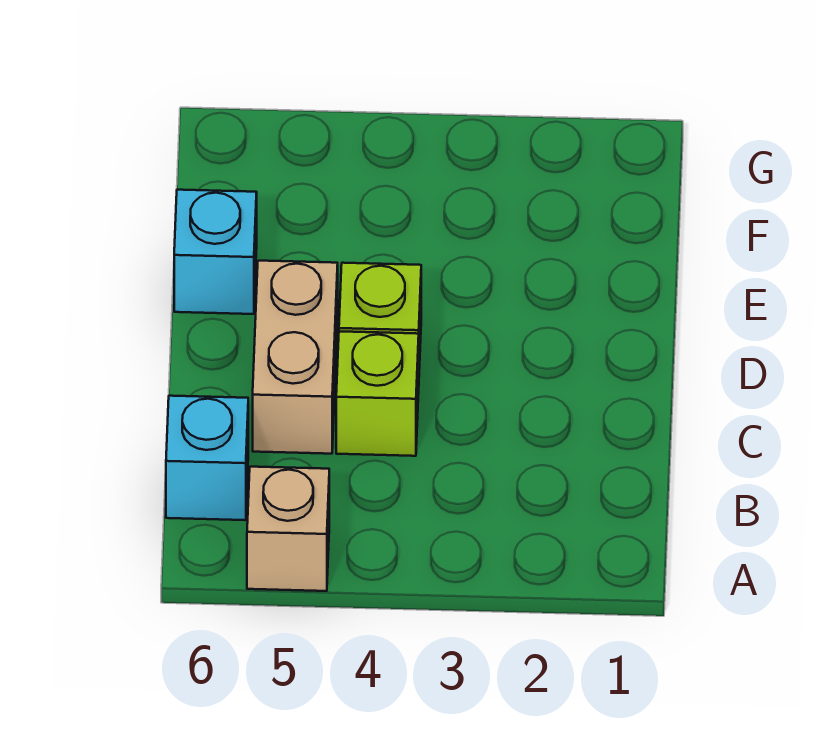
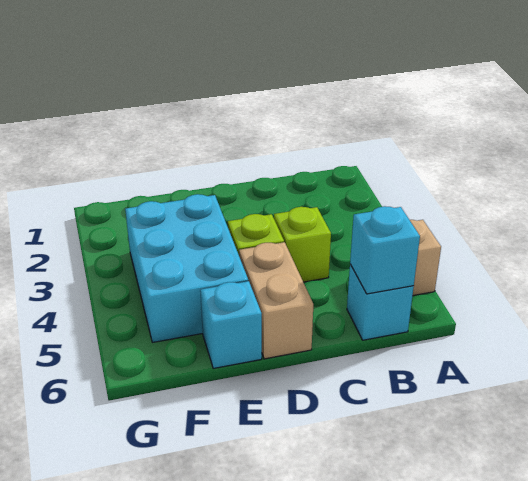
none -> cyan 1x1 brick [350,206,420,294]
tan 1x2 brick [253,261,338,454] -> tan 1x2 brick turned to [239,242,313,359]
none -> cyan 2x3 brick [125,194,248,342]

